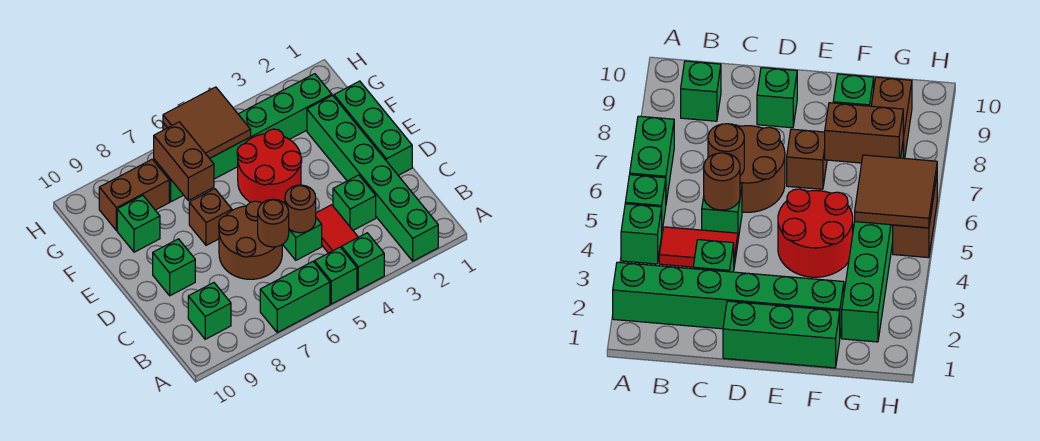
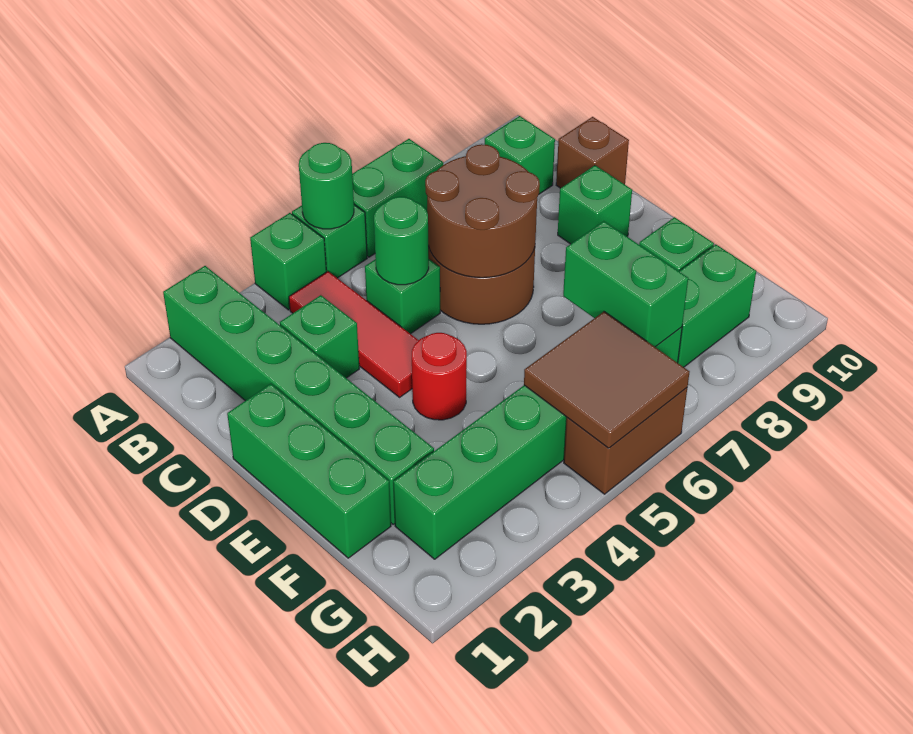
none -> green 1x1 round brick [299,143,354,229]
red 1x2 tile [316,205,358,253] -> red 1x3 tile [289,271,419,397]
brown 1x1 round brick [285,185,316,233] -> green 1x1 round brick [374,197,429,285]
brown 1x1 round brick [258,199,289,247] -> brown 2x2 round brick [425,144,540,278]
red 2x2 round brick [237,129,302,204] -> red 1x1 round brick [412,333,467,420]
brown 1x1 brick [189,189,232,245] -> brown 1x1 brick moved to [556,117,629,188]
brown 1x2 brick [154,122,214,200] -> green 1x2 brick [563,221,688,347]
brown 1x2 brick [99,159,169,230] -> green 1x2 brick [678,244,756,367]

